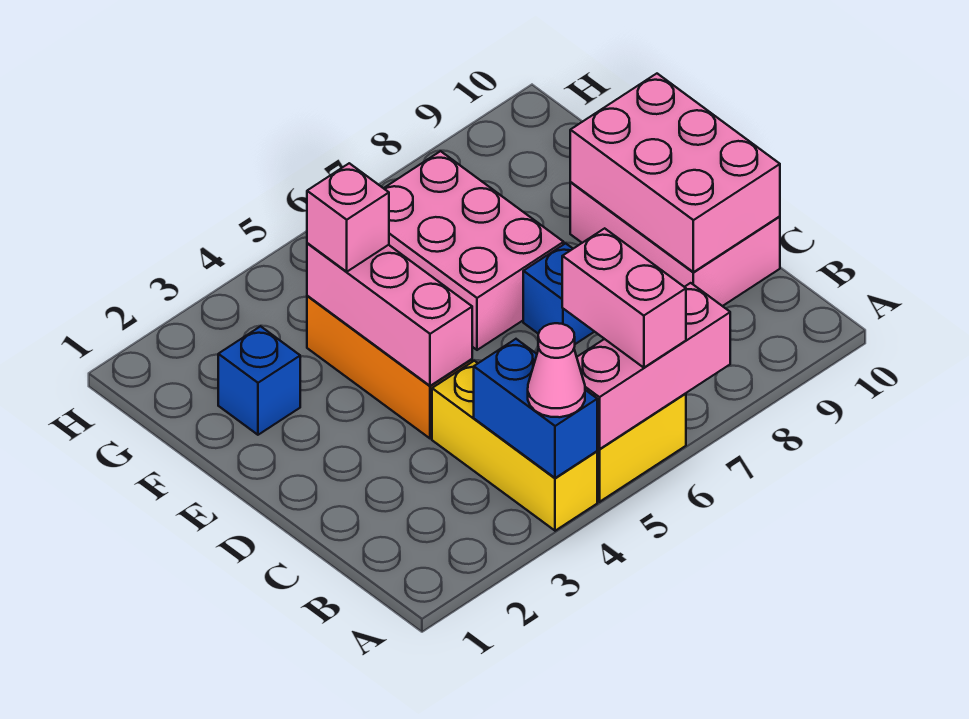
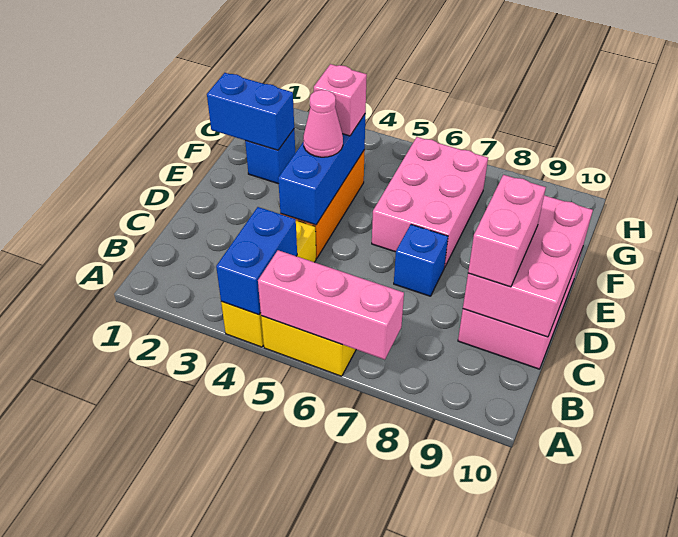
pink 1x1 cone [528,323,585,417] -> pink 1x1 cone moved to [303,90,343,157]
pink 1x2 brick [562,228,686,368] -> pink 1x2 brick moved to [468,175,546,287]
pink 1x3 brick [307,243,472,386] -> blue 1x3 brick [278,113,366,225]
none -> blue 1x2 brick [207,73,294,150]

